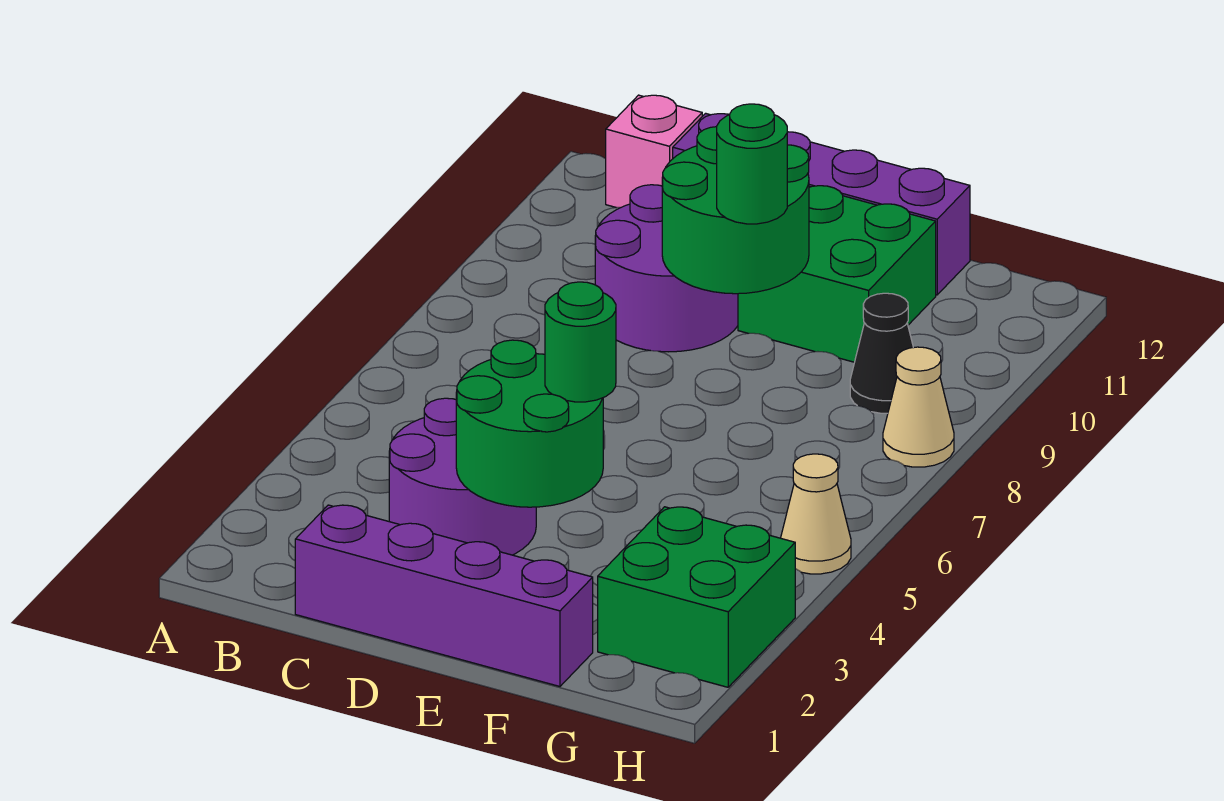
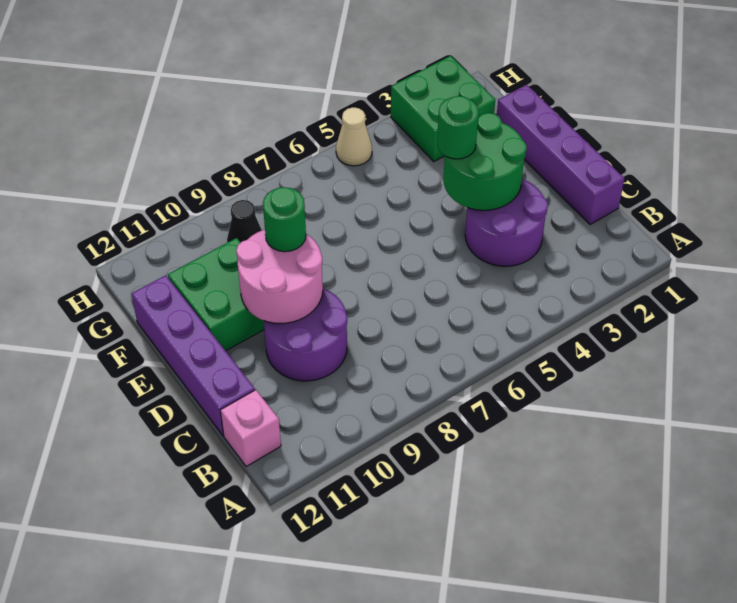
green 2x2 round brick [662,127,809,294] -> pink 2x2 round brick [236,229,323,323]
tan 1x1 cone [883,347,954,467] -> none

